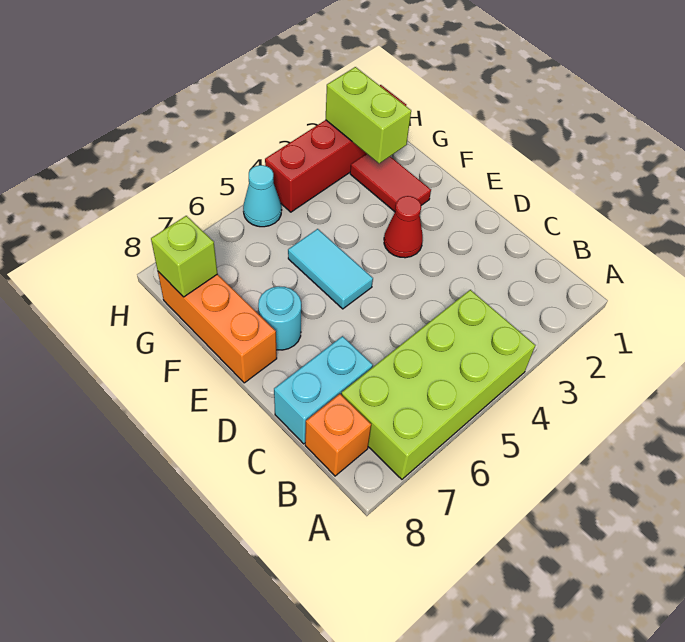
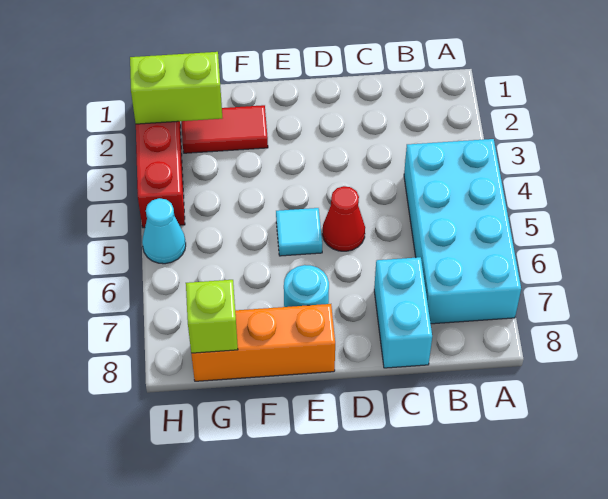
lime 2x4 brick [341,290,535,479] -> cyan 2x4 brick [404,139,521,324]
orange 1x1 brick [305,394,371,476] -> none
red 1x1 cone [384,196,423,258] -> red 1x1 cone moved to [322,186,365,251]
cyan 1x2 tile [288,229,373,309] -> cyan 1x1 tile [276,208,322,256]

